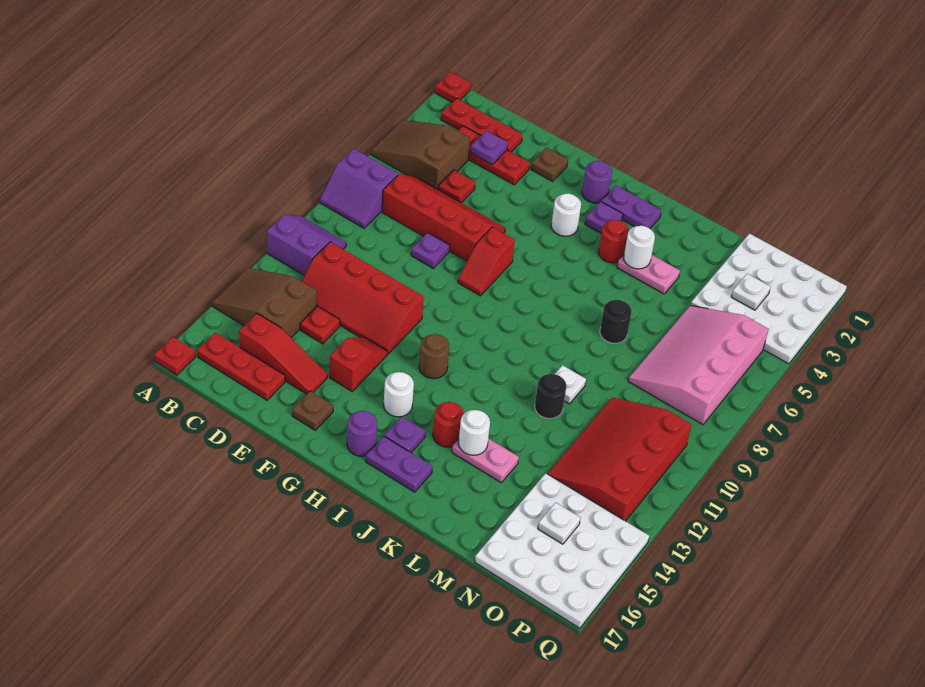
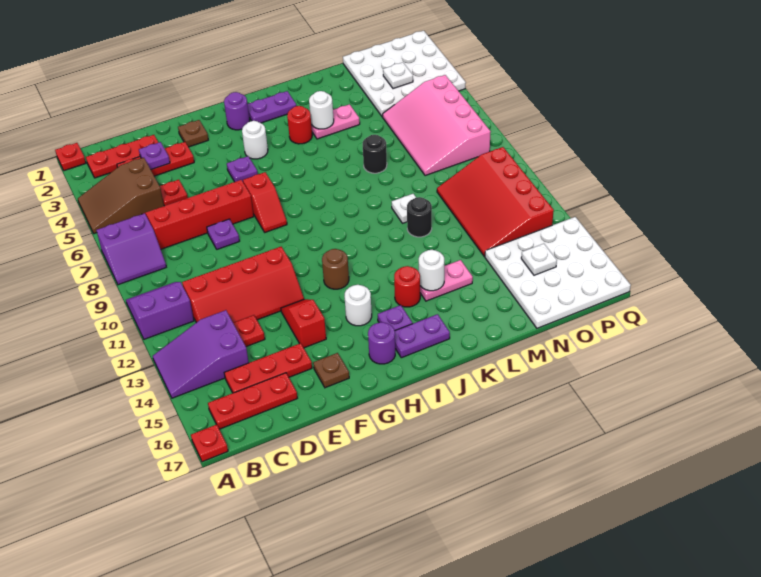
brown 2x3 slope [212,268,317,338] -> purple 2x3 slope [153,310,249,398]
red 1x3 slope [239,313,328,394] -> red 1x3 plate [224,343,312,393]
purple 1x1 plate [585,202,623,233] -> purple 1x1 plate moved to [227,156,258,182]

